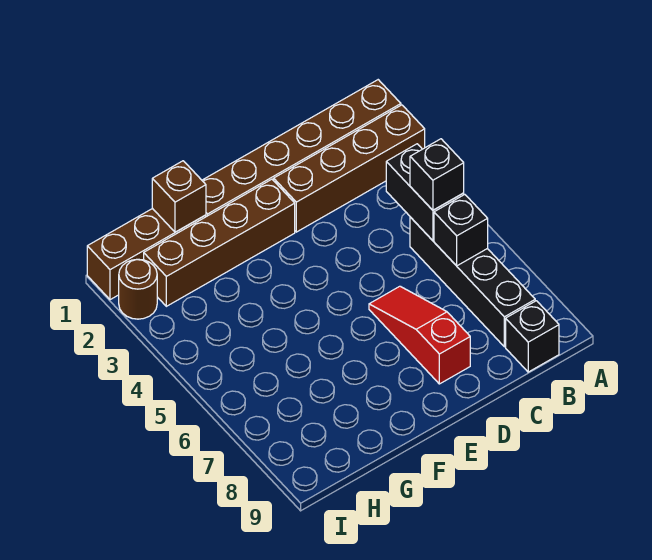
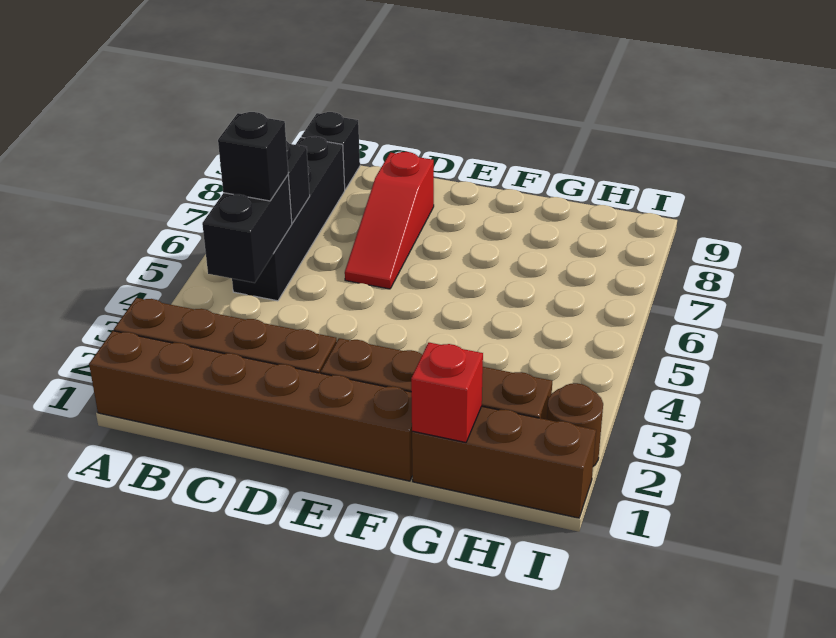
brown 1x1 brick [152,161,206,232] -> red 1x1 brick [411,343,483,442]

